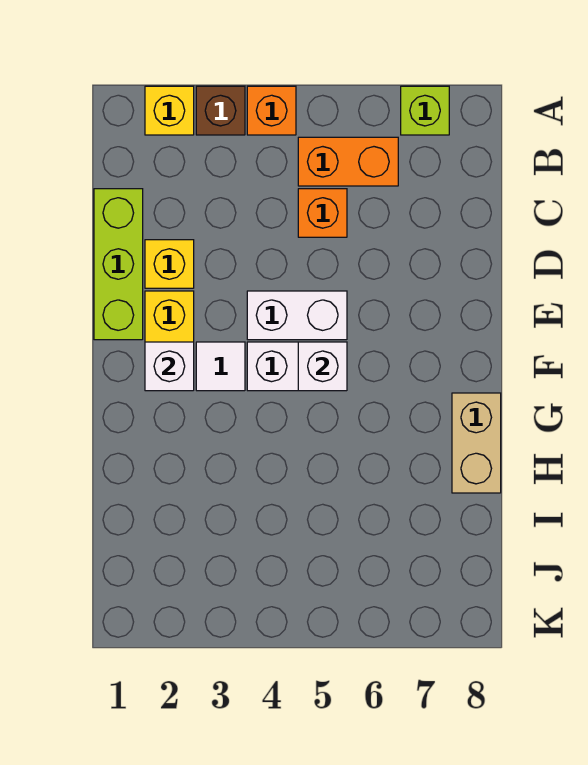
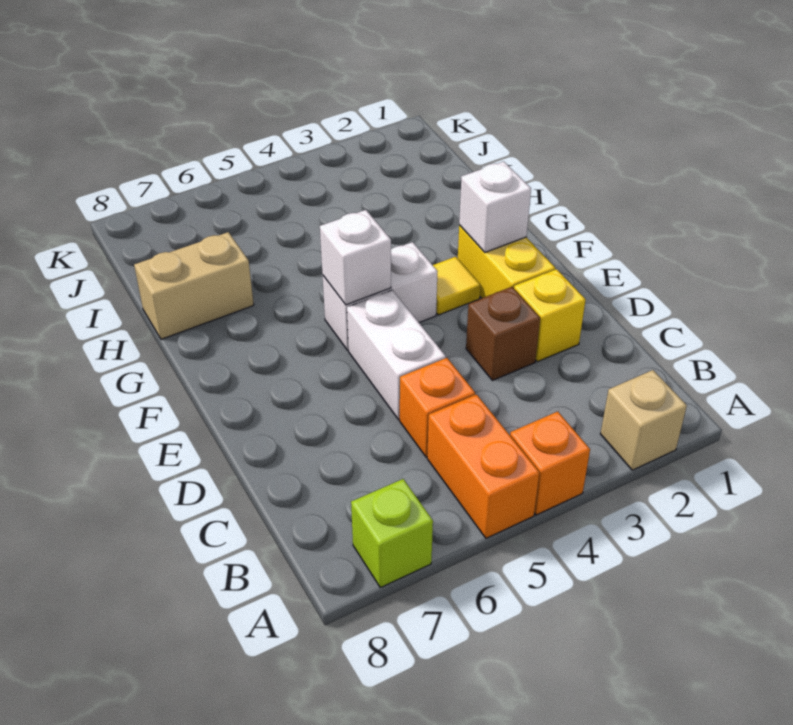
yellow 1x1 brick [145,86,194,135] -> tan 1x1 brick [601,370,687,470]
brown 1x1 brick [196,86,245,135] -> brown 1x1 brick moved to [466,287,540,380]
orange 1x2 brick [298,137,398,186] -> orange 1x2 brick turned to [427,395,539,538]
lime 1x3 brick [94,189,143,340] -> none
white 1x2 brick [247,291,347,340] -> white 1x2 brick turned to [347,290,446,420]
white 1x1 tile [196,342,245,391] -> yellow 1x1 tile [433,257,481,315]
tan 1x2 brick [452,393,501,493] -> tan 1x2 brick turned to [134,232,254,339]

